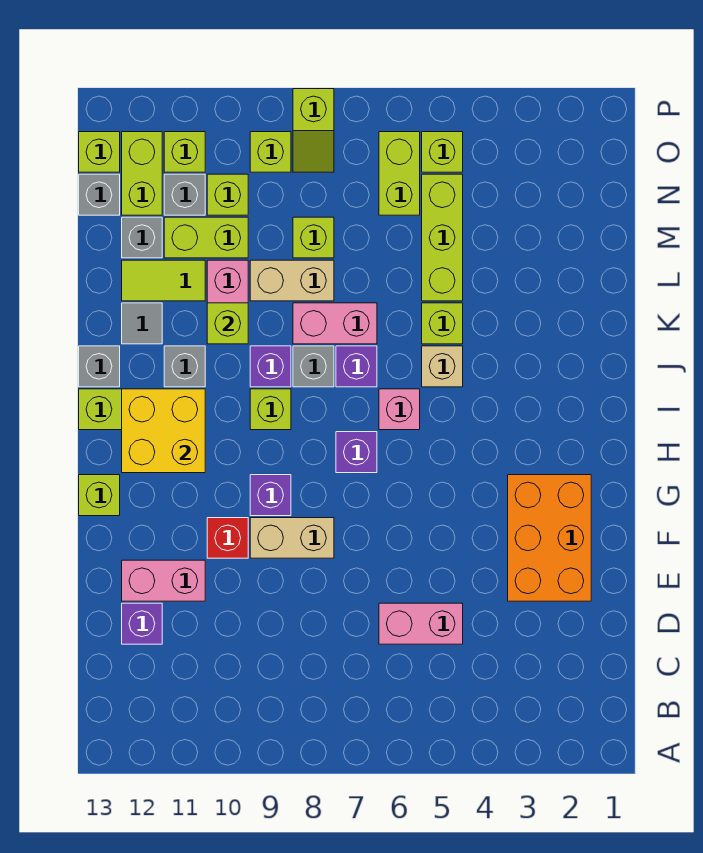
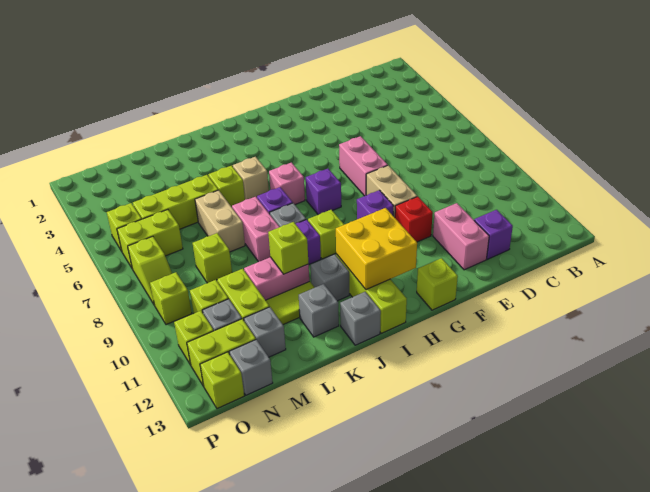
pink 1x2 brick [379,603,463,644] -> pink 1x2 brick moved to [339,136,388,196]
orange 2x3 brick [508,475,591,601] -> none
grey 1x1 tile [122,303,162,344] -> grey 1x1 brick [299,284,339,337]
tan 1x2 brick [250,260,334,301] -> tan 1x2 brick moved to [195,190,245,252]
lime 1x2 tile [122,260,205,301] -> lime 1x2 tile turned to [266,281,315,324]
lime 1x2 slope [293,89,334,172] -> lime 1x2 slope turned to [128,236,172,304]

